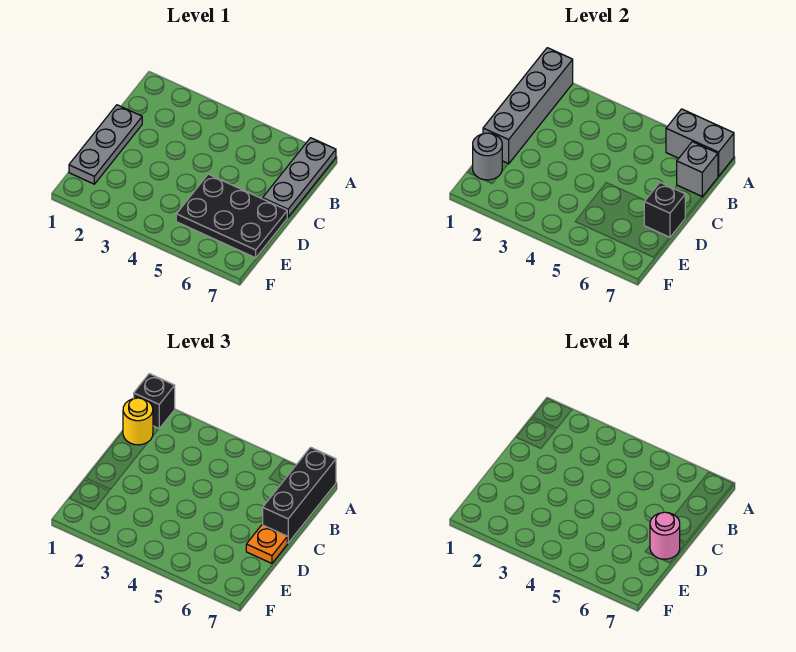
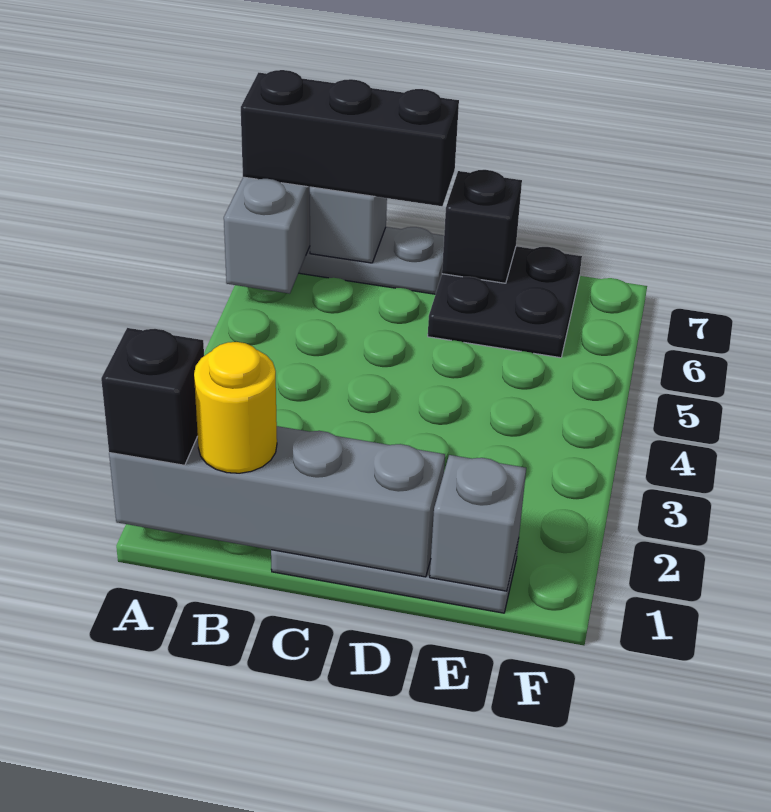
black 2x3 plate [176,174,287,258] -> black 2x2 plate [428,246,582,358]
orange 1x1 plate [246,525,287,563] -> none
pink 1x1 round brick [650,512,680,559] -> none
grey 1x1 round brick [473,133,502,180] -> grey 1x1 brick [430,455,526,591]

